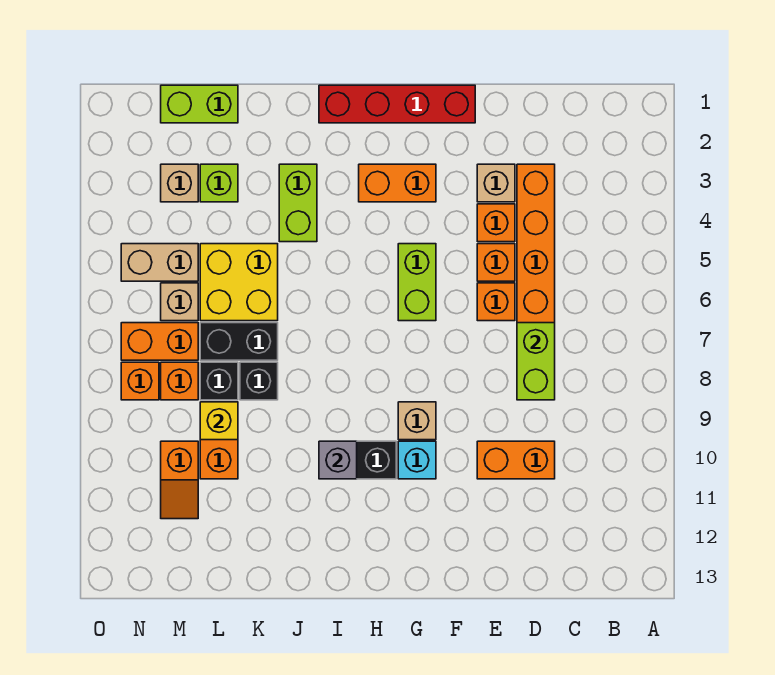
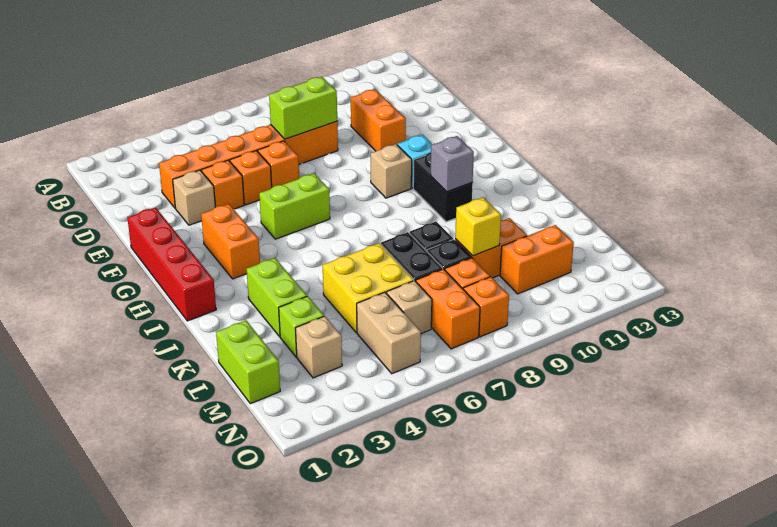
lime 1x2 brick [279,164,317,242] -> lime 1x2 brick turned to [247,258,307,337]
orange 1x2 slope [161,441,198,519] -> orange 1x2 brick [500,225,574,294]

